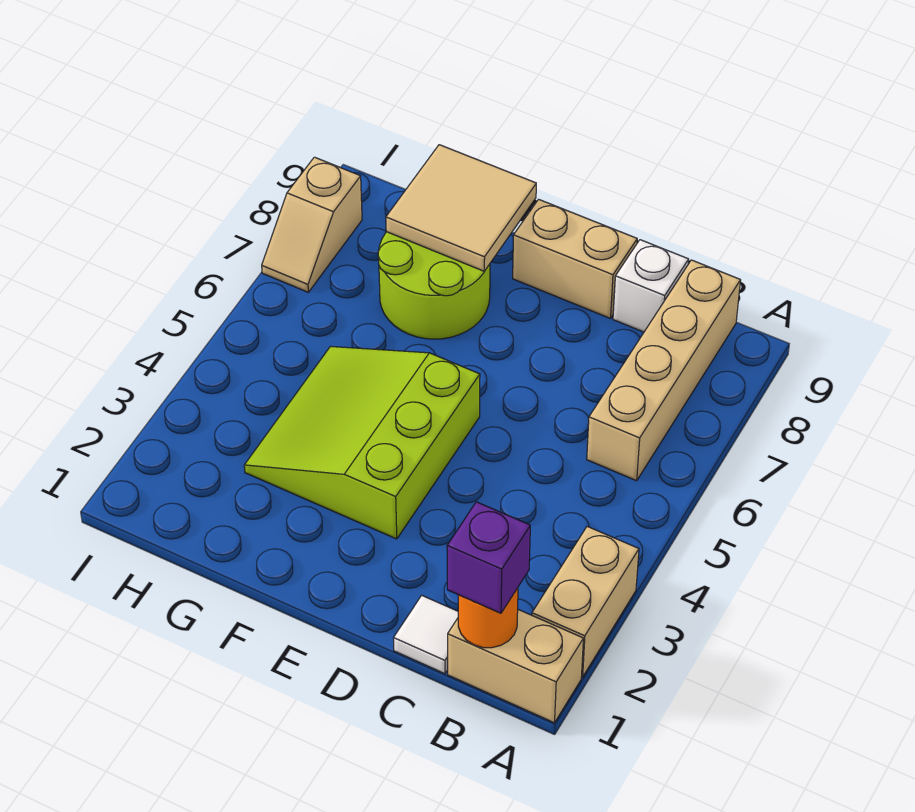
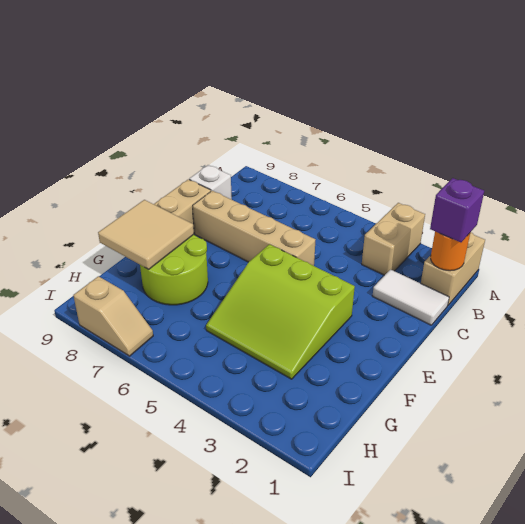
tan 1x2 brick [532,526,639,677] -> tan 1x2 brick turned to [362,203,425,275]
tan 1x4 brick [587,260,741,481] -> tan 1x4 brick moved to [193,191,315,266]
white 1x1 tile [394,595,458,674] -> white 1x2 tile [373,270,449,325]

